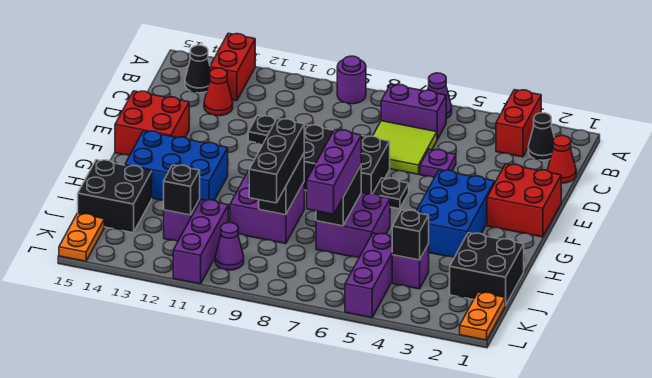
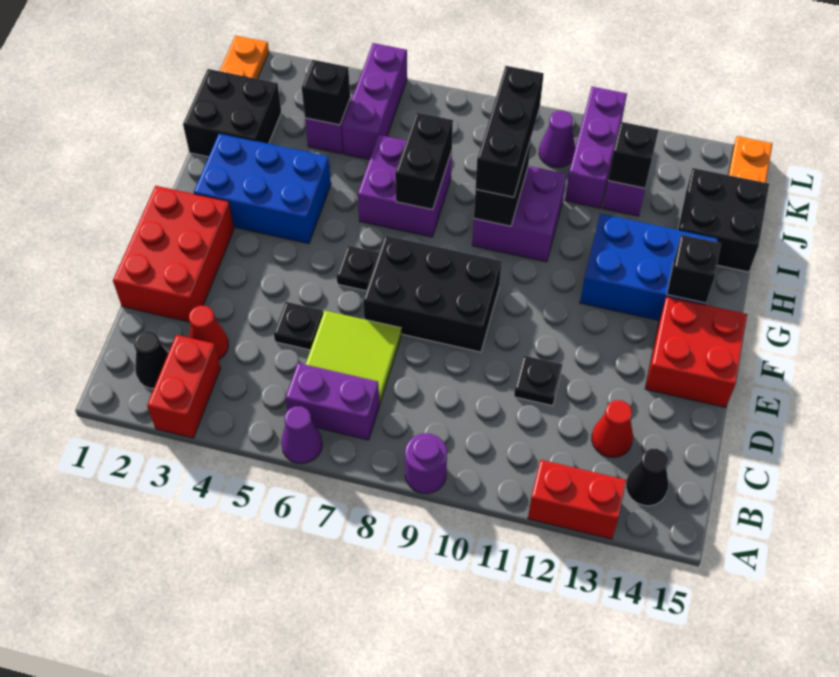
red 1x2 brick [210,33,255,101] -> red 1x2 brick turned to [528,460,626,539]
red 1x1 cone [548,136,576,183] -> red 1x1 cone moved to [189,306,229,360]
purple 1x1 plate [420,149,456,178] -> black 1x1 plate [274,302,323,350]
red 2x2 brick [487,164,561,237] -> red 2x3 brick [113,186,234,322]
blue 2x3 brick [416,170,495,257] -> blue 2x3 brick turned to [194,133,331,244]
none -> black 1x1 brick [667,235,721,303]
purple 1x3 brick [307,130,361,214] -> none

